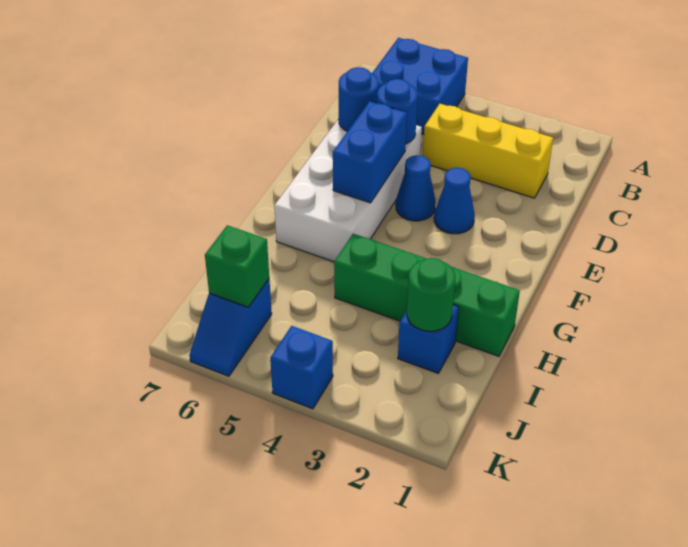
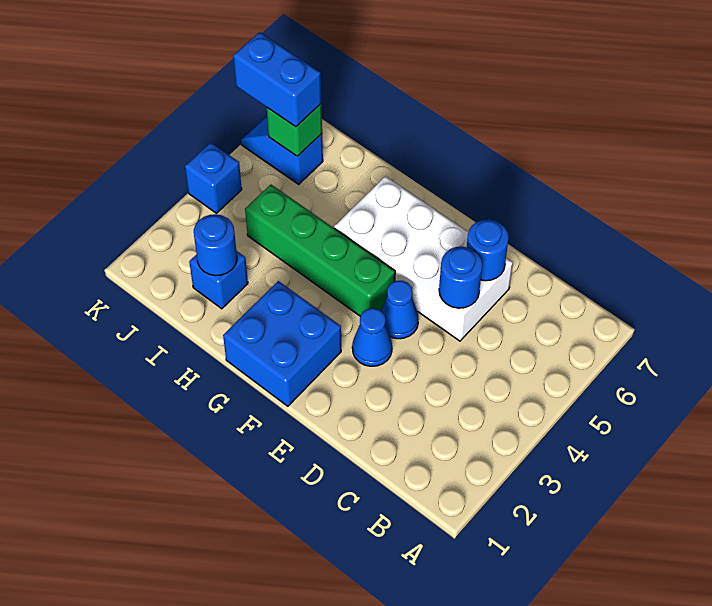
blue 2x2 brick [373,38,468,134] -> blue 2x2 brick moved to [223,281,341,406]
yellow 1x3 brick [423,104,553,198] -> none
blue 1x2 brick [333,101,407,203] -> blue 1x2 brick moved to [233,32,321,127]
green 1x4 brick [334,234,520,356] -> green 1x4 brick turned to [245,185,395,316]
green 1x1 round brick [407,258,455,331] -> blue 1x1 round brick [194,214,237,276]

